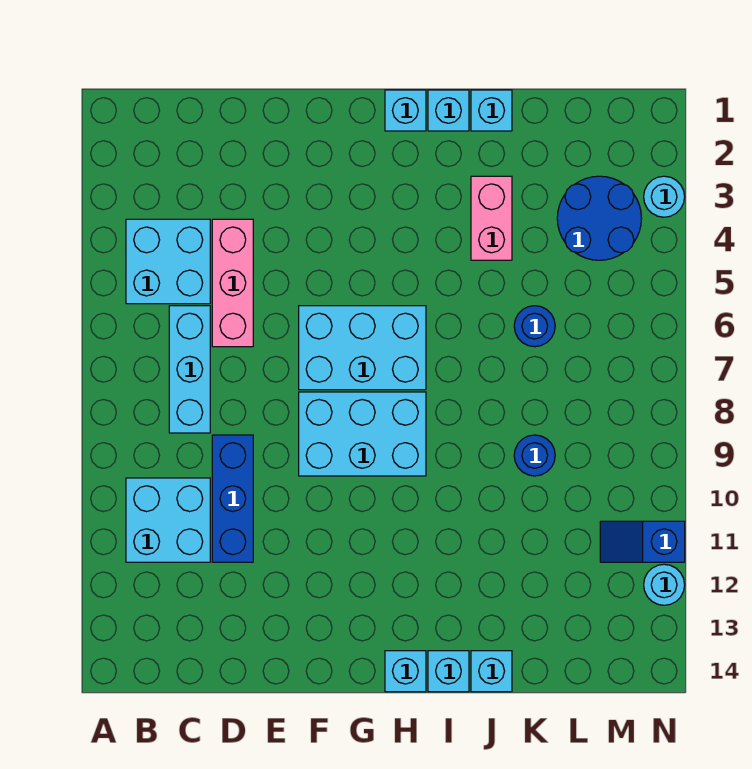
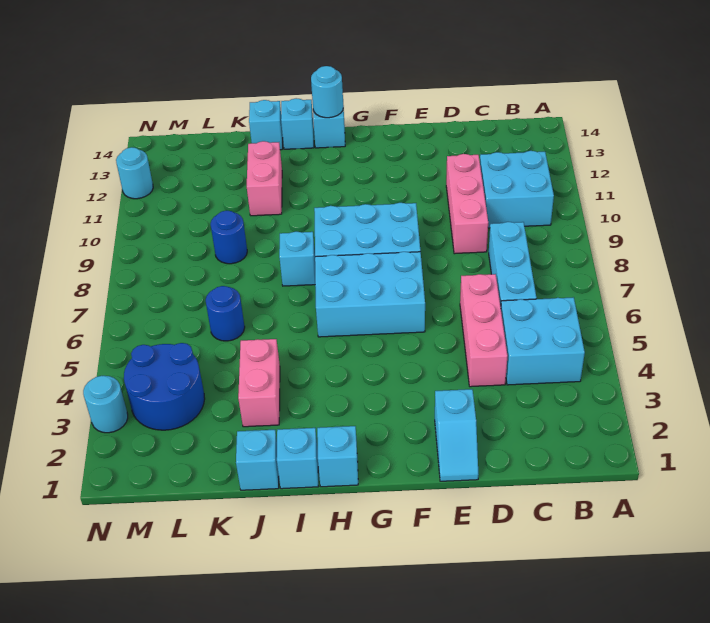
blue 1x3 brick [212,435,253,562] -> pink 1x3 brick [446,154,488,254]
none -> cyan 1x2 slope [435,389,478,481]
none -> cyan 1x1 round brick [311,66,343,118]
none -> cyan 1x1 brick [279,232,315,286]
none -> pink 1x2 brick [247,141,282,216]
blue 1x2 slope [600,521,685,562] -> none

